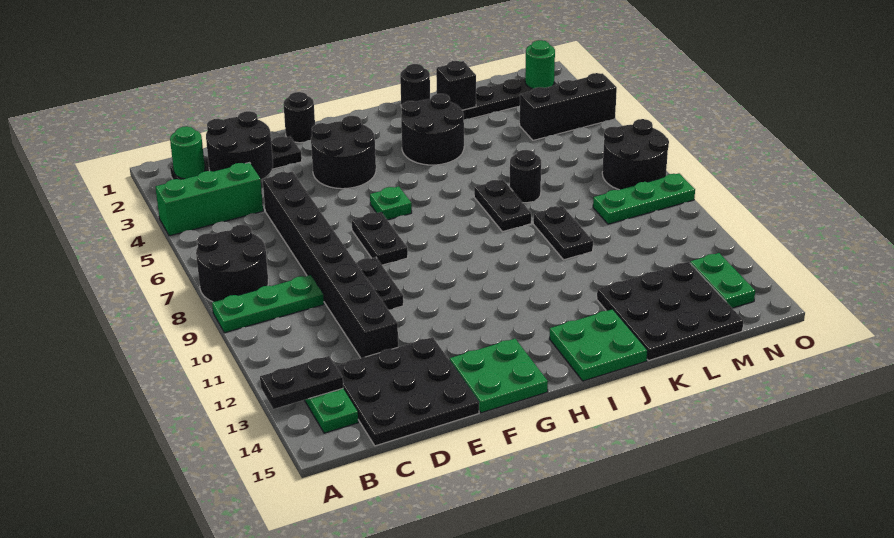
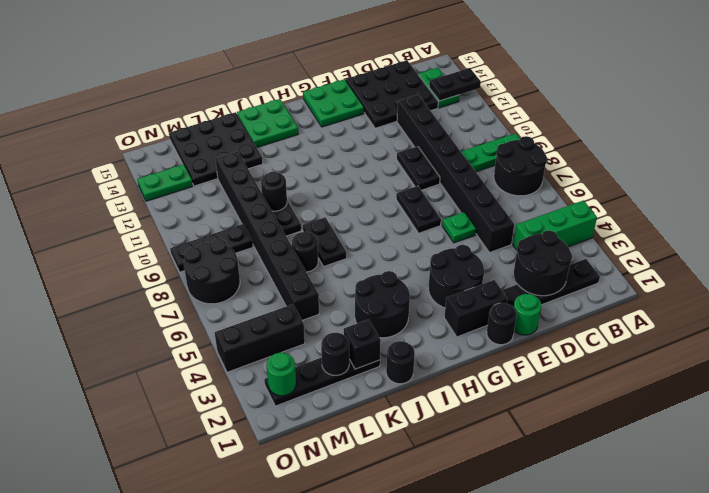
green 1x1 round brick [170,126,205,179] -> green 1x1 round brick moved to [514,294,541,335]
none -> black 1x2 brick [444,280,508,337]
green 1x1 plate [370,186,412,220] -> green 1x1 plate moved to [442,212,476,243]
none -> black 1x1 round brick [261,172,287,211]
none -> black 1x1 round brick [321,333,349,375]
none -> black 1x8 brick [215,151,319,320]
green 1x3 plate [593,173,695,224] -> black 1x3 plate [170,224,253,272]
green 1x2 plate [690,253,755,308] -> green 1x2 plate turned to [137,164,193,201]

